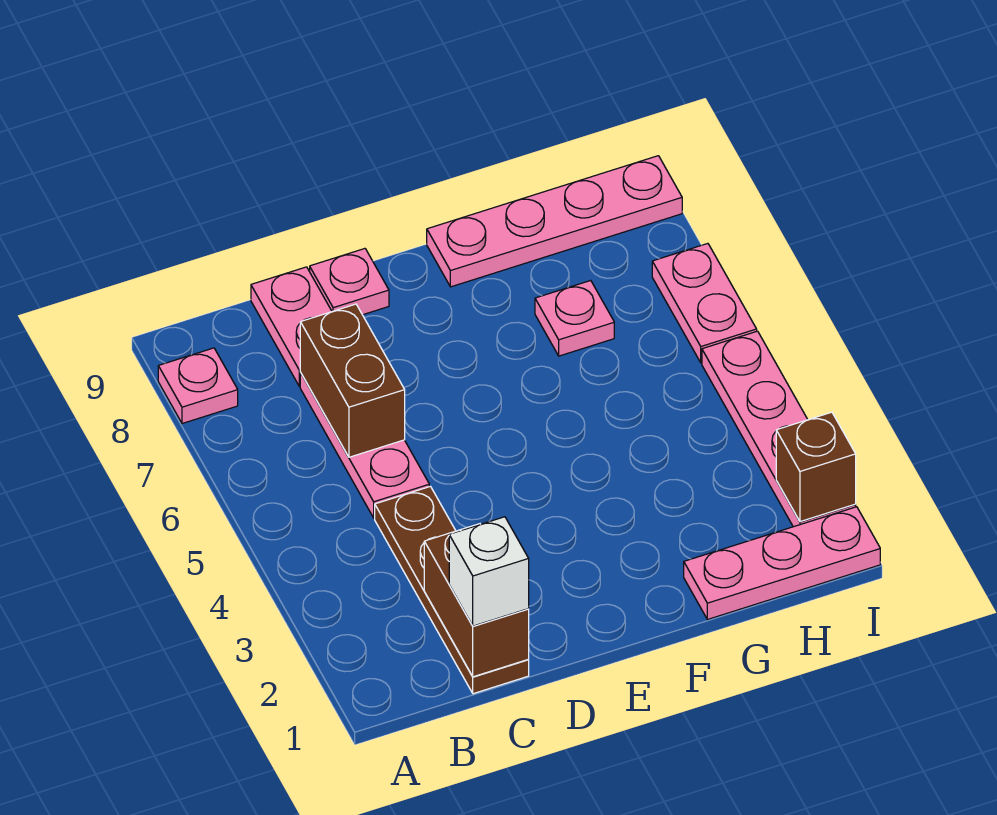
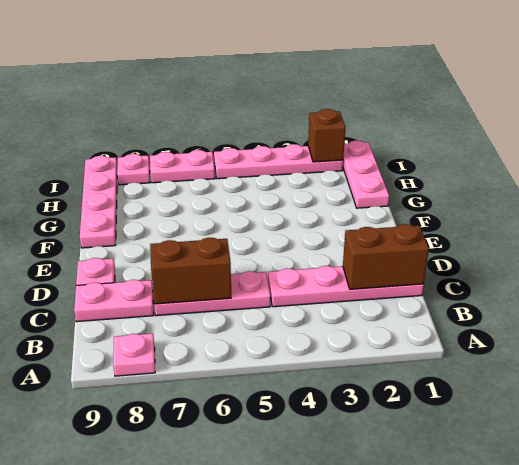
brown 1x4 plate [375,486,529,694] -> pink 1x4 plate [268,266,424,307]
white 1x1 brick [449,517,529,626] -> none
pink 1x1 plate [535,281,614,356] -> pink 1x1 plate moved to [117,154,150,185]

